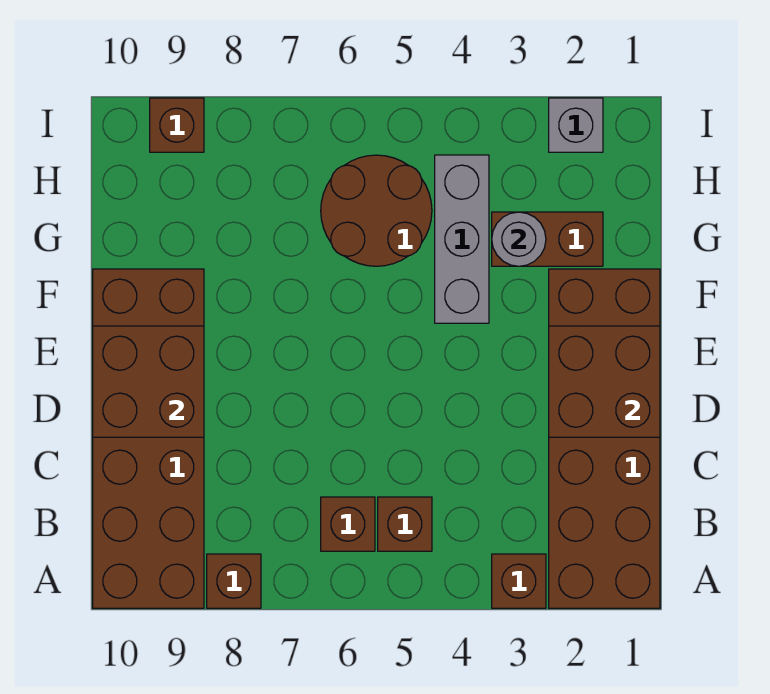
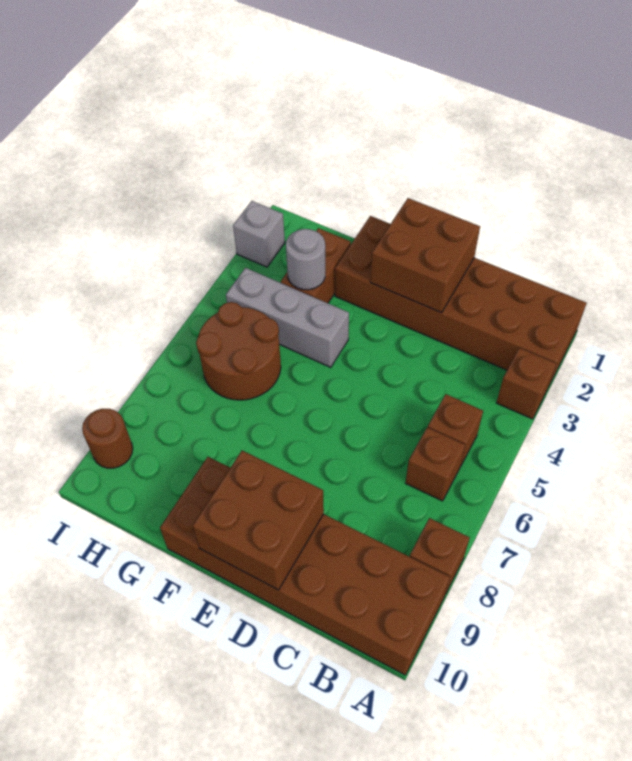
brown 1x1 brick [150,98,204,152] -> brown 1x1 round brick [82,409,133,468]

